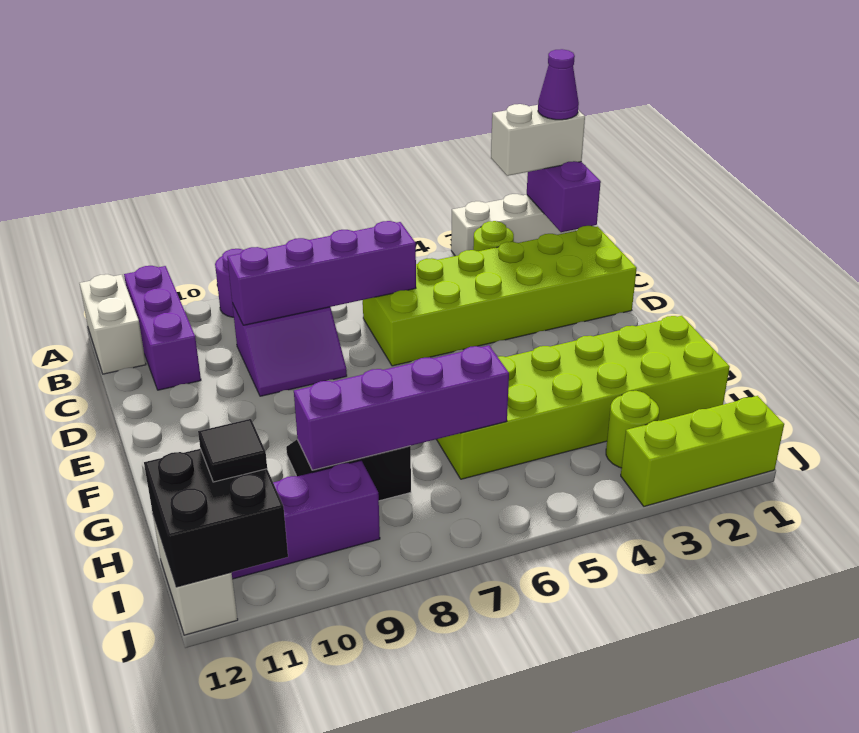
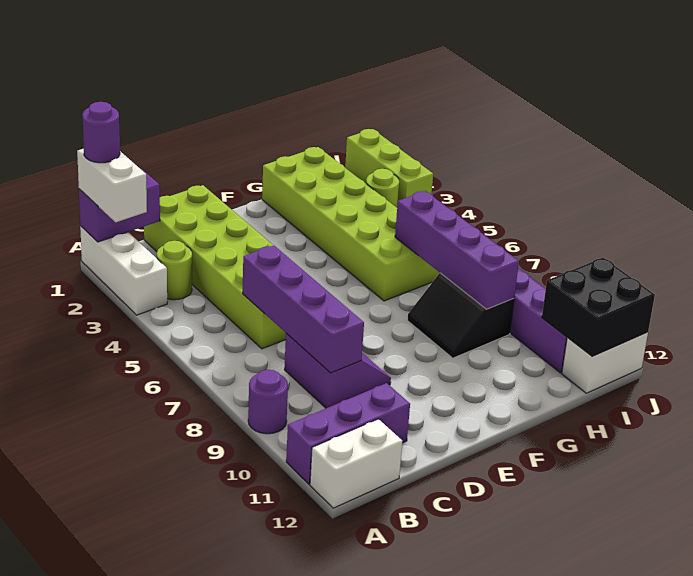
purple 1x1 cone [538,49,579,120] -> purple 1x1 round brick [82,102,120,163]
black 1x1 tile [198,419,267,482] -> none

